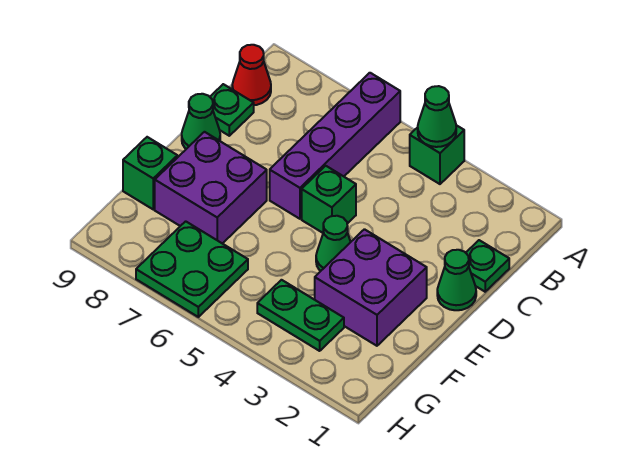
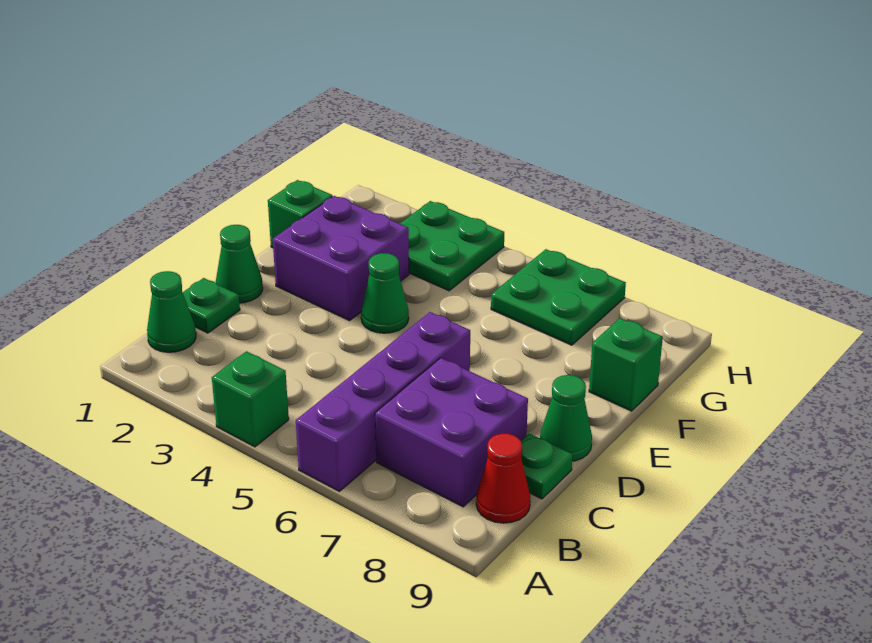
green 1x1 cone [418,86,456,147] -> green 1x1 cone moved to [147,271,196,352]
green 1x1 brick [302,166,356,233] -> green 1x1 brick moved to [268,180,332,248]
purple 2x2 brick [155,132,267,244] -> purple 2x2 brick moved to [375,358,528,507]
green 1x2 plate [257,280,344,351] -> green 2x2 plate [400,201,504,291]

